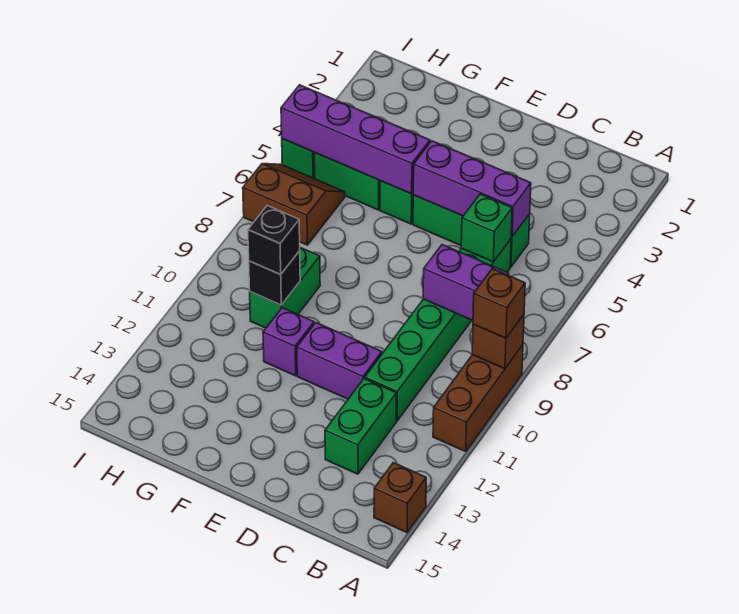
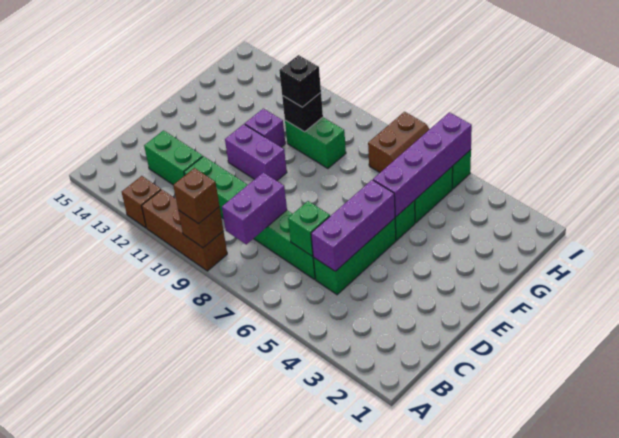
brown 1x1 brick [374,463,426,533] -> brown 1x1 brick moved to [122,176,161,228]
purple 1x2 brick [297,323,382,399] -> purple 1x2 brick turned to [225,124,287,181]

